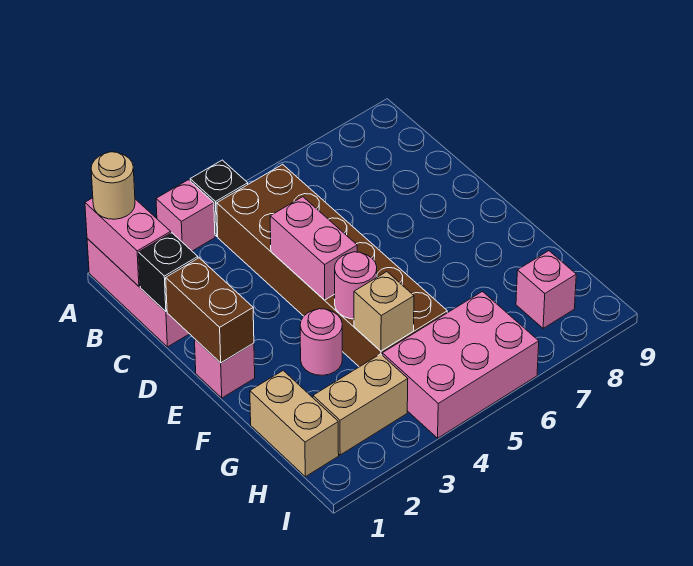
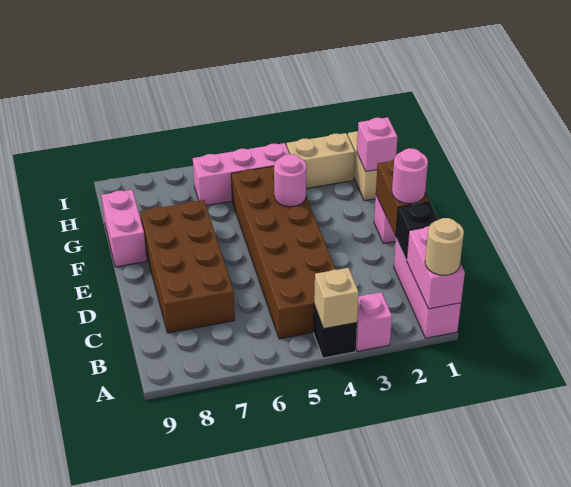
none -> brown 2x4 brick [140,200,235,333]
pink 1x2 brick [270,197,357,300] -> pink 1x2 brick moved to [101,190,147,267]
pink 1x1 round brick [300,309,342,375] -> pink 1x1 round brick moved to [392,148,428,203]
tan 1x1 brick [354,272,414,351] -> tan 1x1 brick moved to [314,268,359,329]
pink 2x3 brick [382,292,539,438] -> pink 1x3 brick [193,143,289,206]
pink 1x1 brick [516,251,576,328] -> pink 1x1 brick moved to [357,117,398,171]

